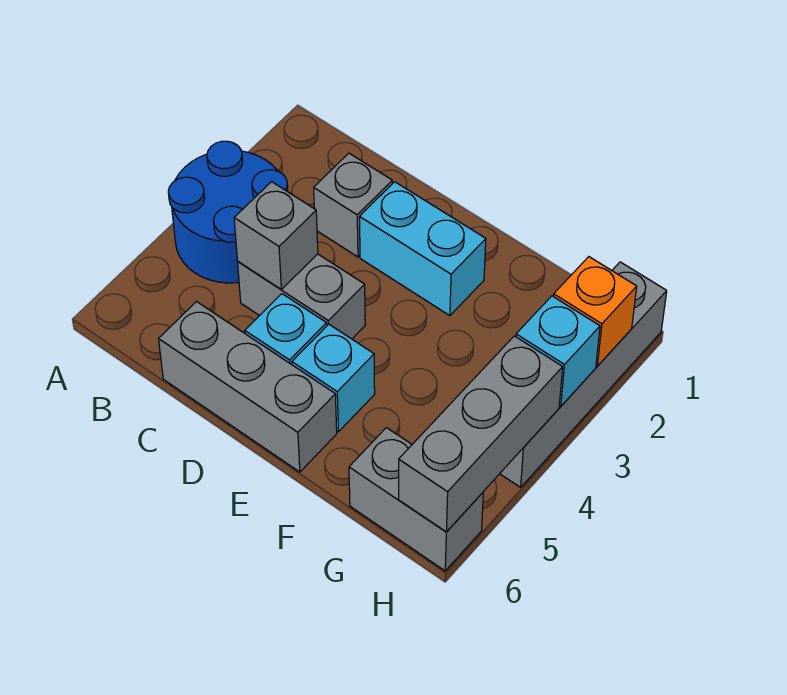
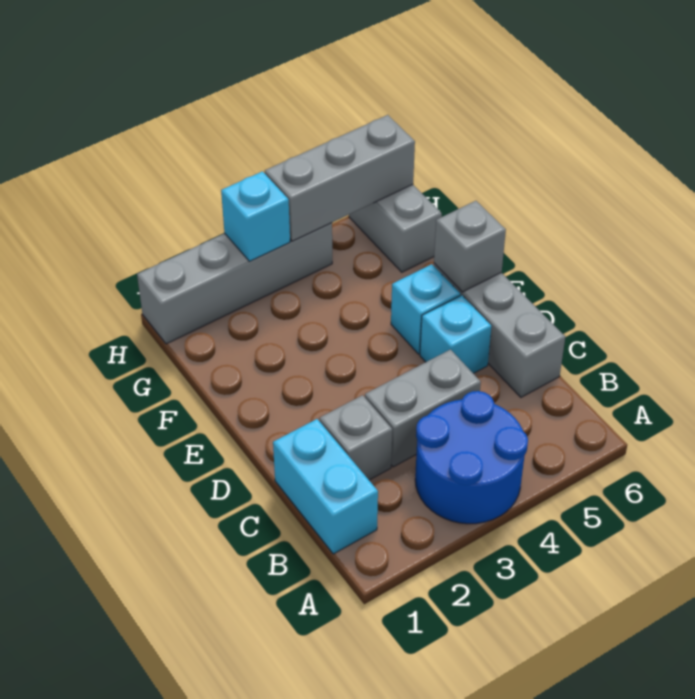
grey 1x2 brick [238,254,365,339] -> grey 1x2 brick turned to [365,350,481,467]
grey 1x1 brick [234,182,318,289] -> grey 1x1 brick moved to [434,201,506,292]
cyan 1x2 brick [359,182,486,316] -> cyan 1x2 brick moved to [273,419,378,554]
orange 1x1 brick [553,257,637,366] -> none

